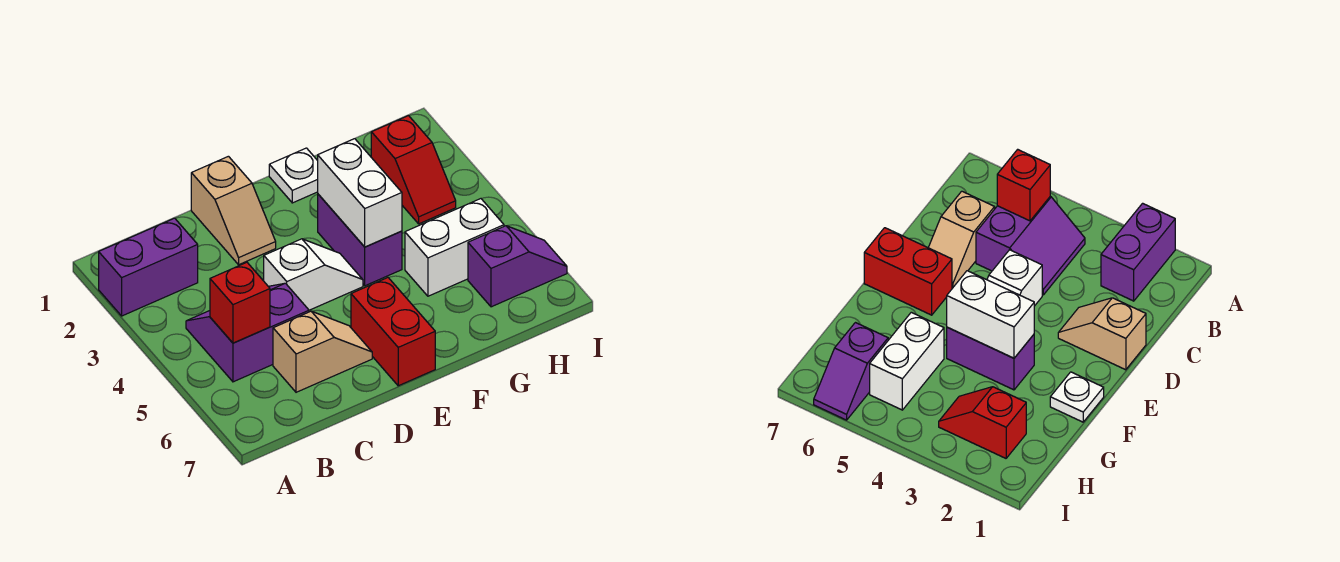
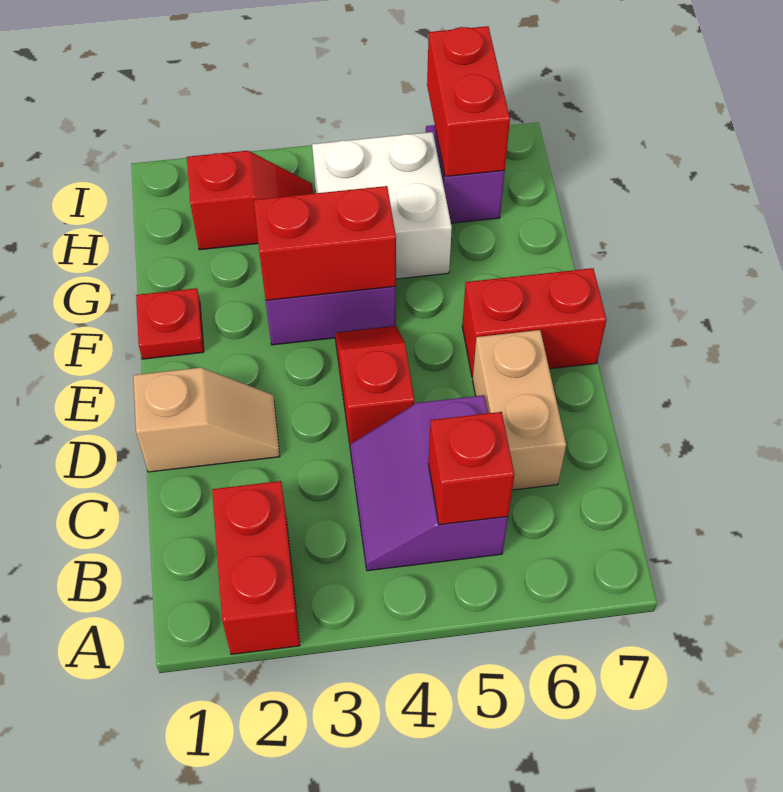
purple 1x2 brick [99,218,198,316] -> red 1x2 brick [212,481,300,654]
tan 1x2 slope [273,311,372,392] -> tan 1x2 brick [473,330,566,490]
white 1x2 slope [264,239,363,310] -> red 1x2 slope [335,326,415,444]
white 1x1 plate [269,148,318,203] -> red 1x1 plate [136,288,204,359]
white 1x2 brick [318,139,402,247] -> red 1x2 brick [254,186,396,300]
white 1x2 brick [405,199,504,296] -> white 2x2 brick [312,132,452,279]
none -> red 1x2 brick [427,26,510,177]

